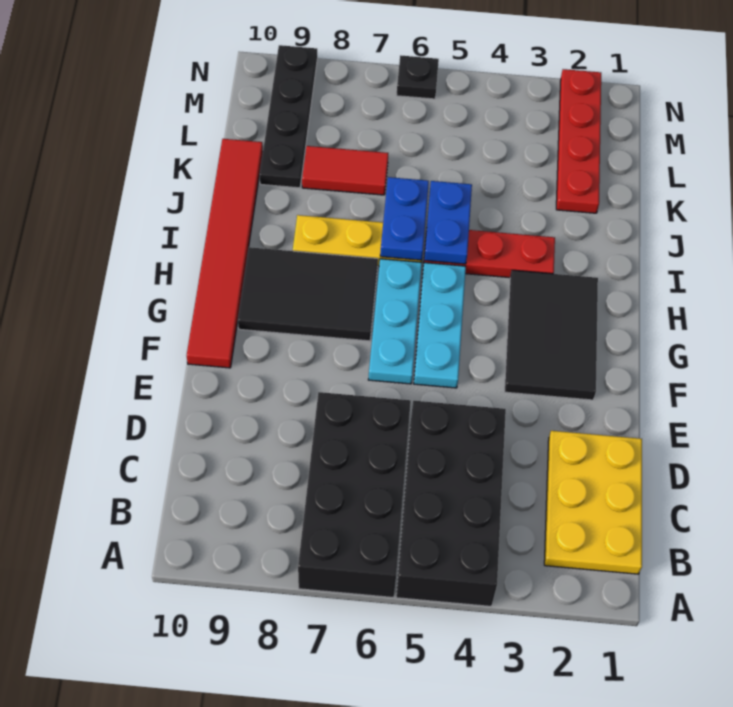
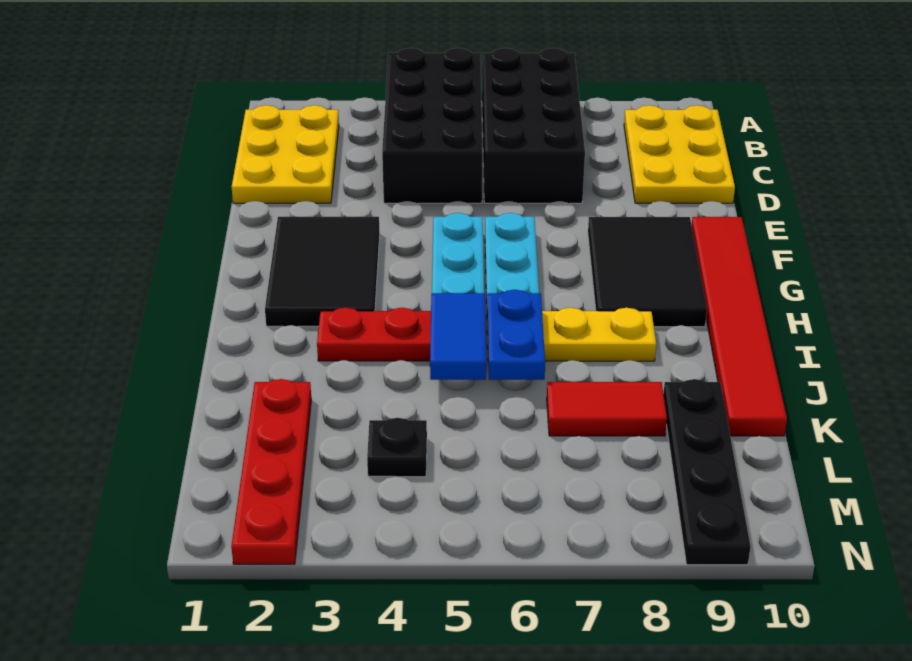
none -> yellow 2x3 plate [624,105,735,203]
black 2x3 tile [238,247,378,341] -> black 2x3 tile turned to [588,217,707,327]
blue 1x2 plate [424,181,472,264] -> blue 1x2 tile [430,293,486,380]
black 1x1 plate [397,55,439,99] -> black 1x1 plate moved to [367,418,427,477]

